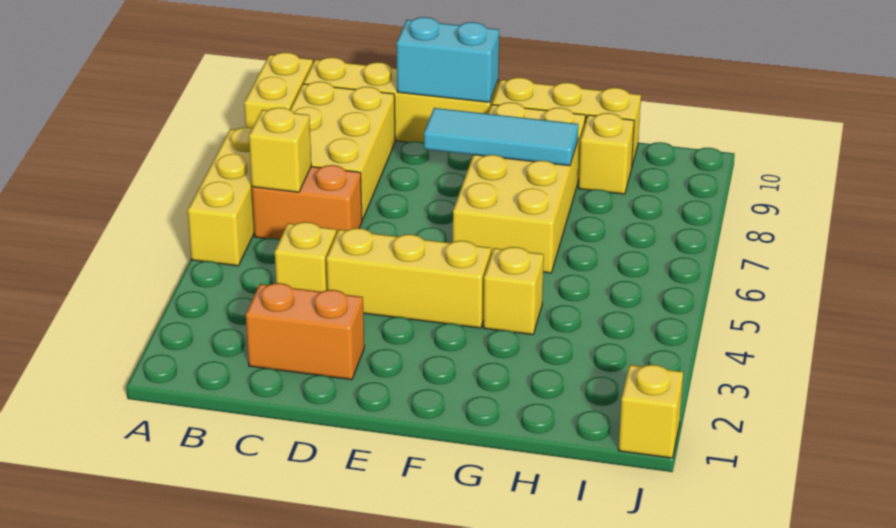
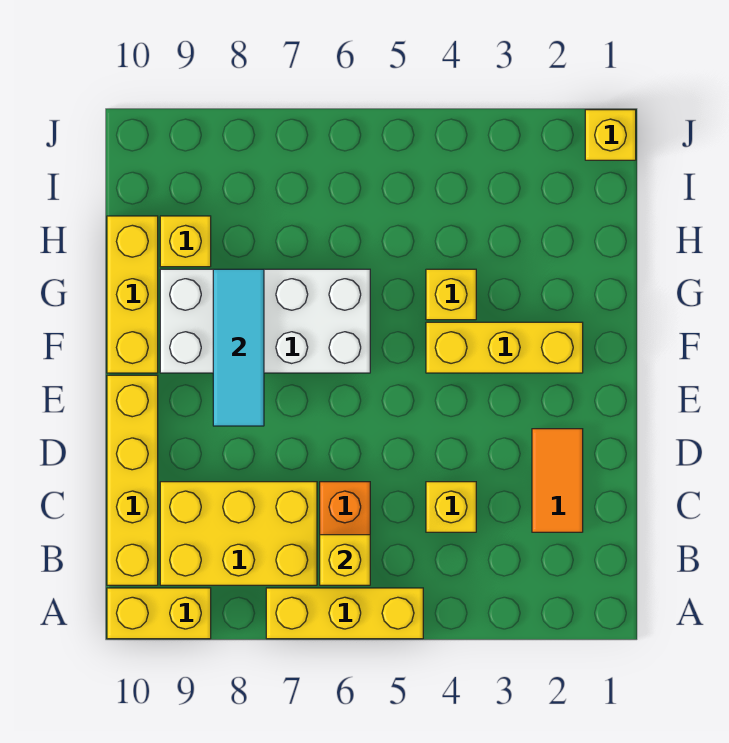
orange 1x2 brick [246,283,364,380] -> orange 1x2 tile [532,429,583,532]
yellow 1x3 brick [326,228,491,328] -> yellow 1x3 brick turned to [426,322,583,373]
cyan 1x2 brick [396,17,499,102] -> none
yellow 2x4 brick [453,102,586,273] -> white 2x4 brick [160,269,370,373]

